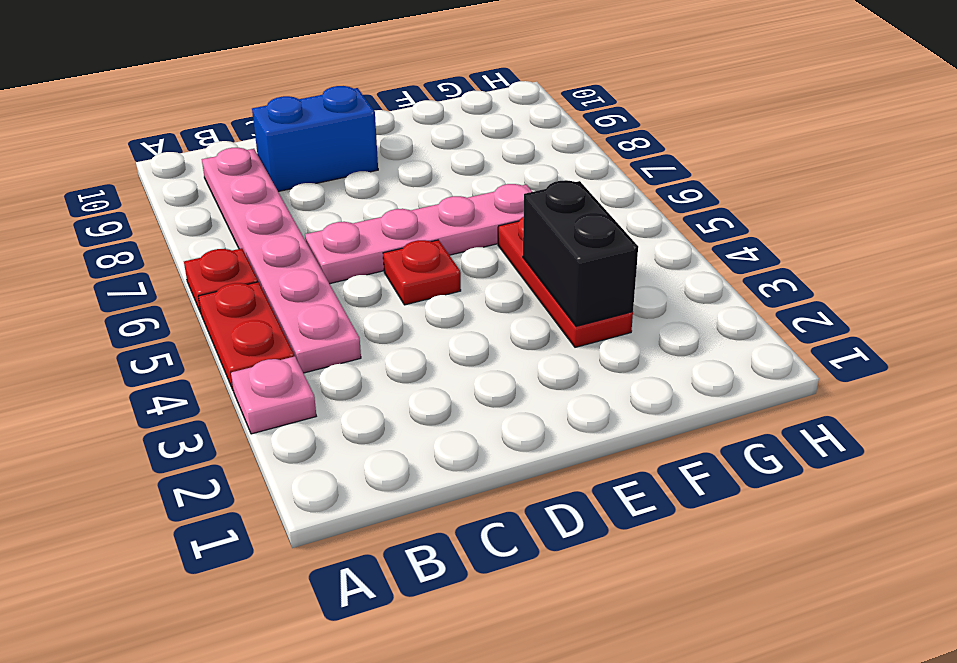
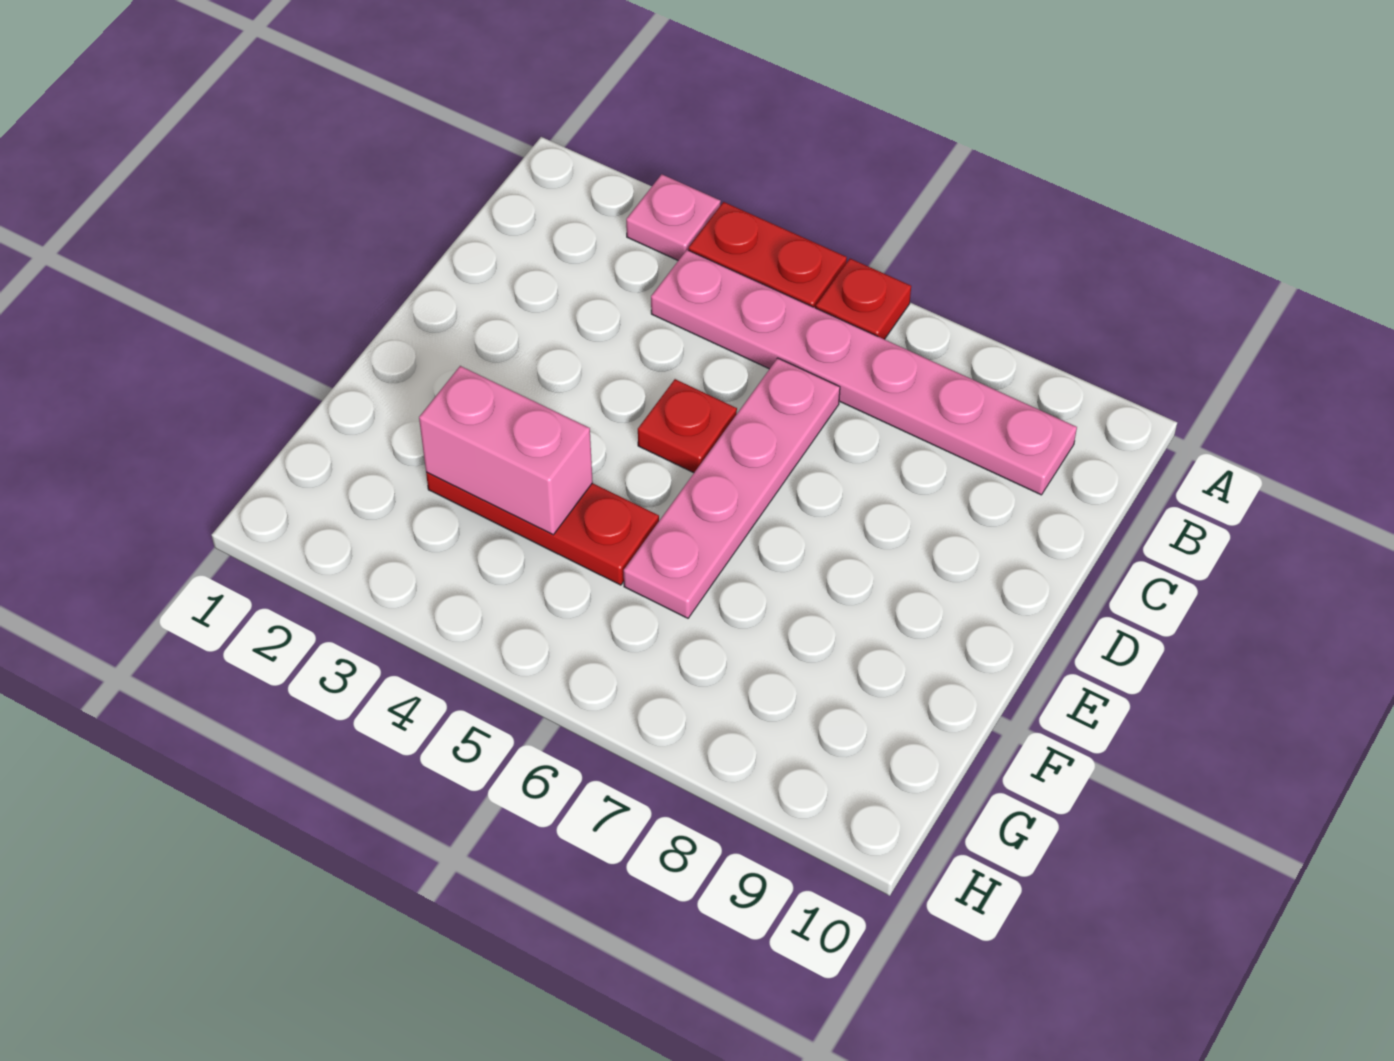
blue 1x2 brick [252,86,378,192] -> none
black 1x2 brick [523,180,638,326] -> pink 1x2 brick [419,366,593,535]

